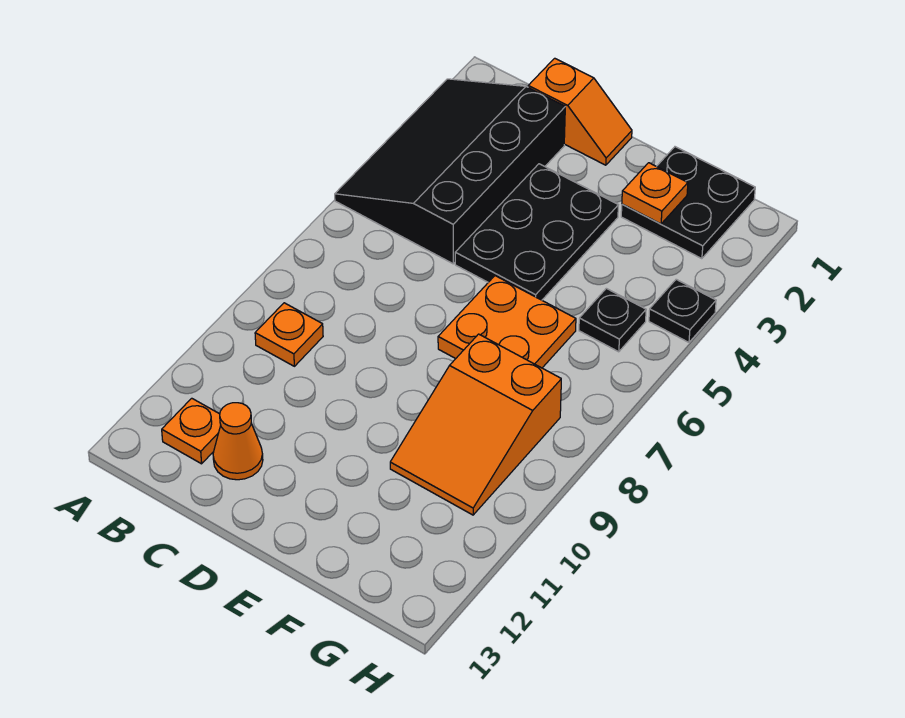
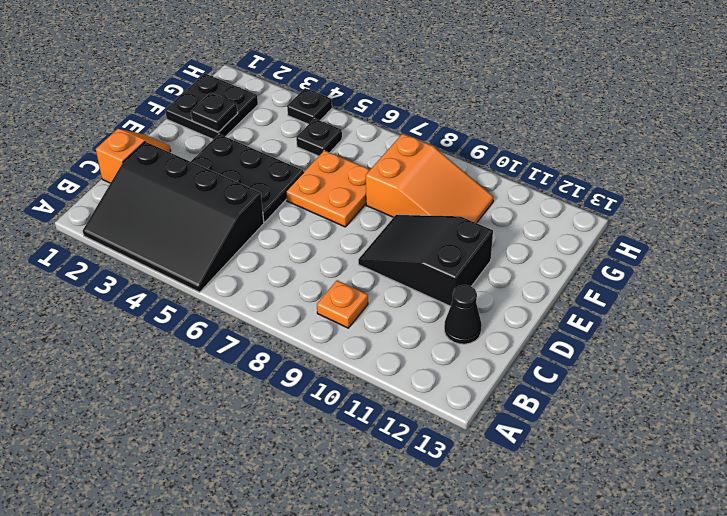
orange 1x1 plate [162,398,221,464] -> none
orange 1x1 cone [213,403,263,480] -> black 1x1 cone [444,285,482,344]
none -> black 2x3 slope [358,214,493,306]
orange 1x1 plate [622,163,688,224] -> black 1x1 plate [191,93,238,132]

